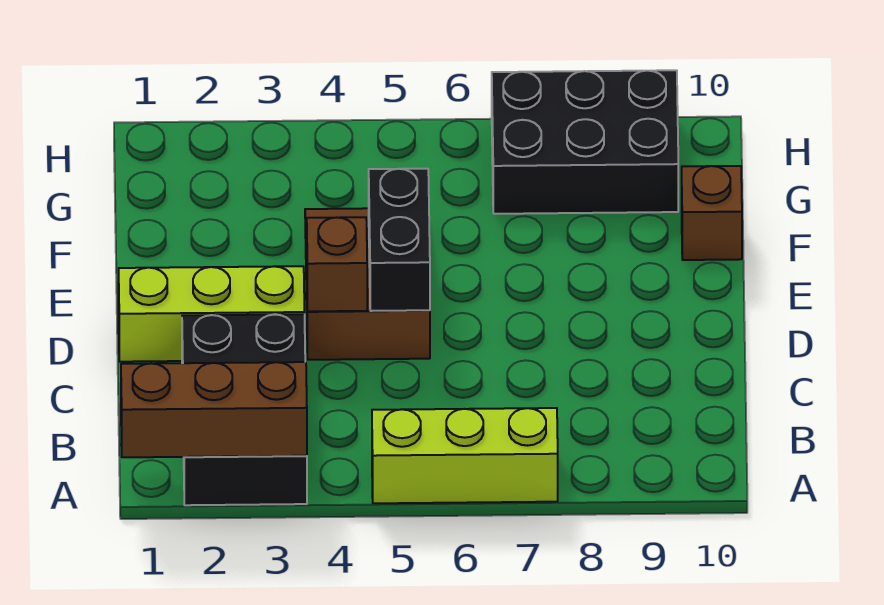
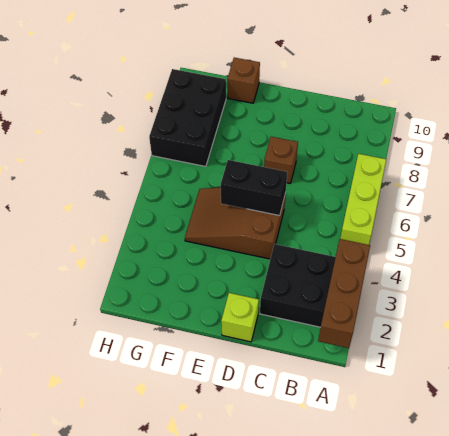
lime 1x3 brick [119,266,304,362] -> lime 1x1 brick [221,293,259,342]
brown 1x1 brick [307,217,367,311] -> brown 1x1 brick moved to [264,137,298,183]

